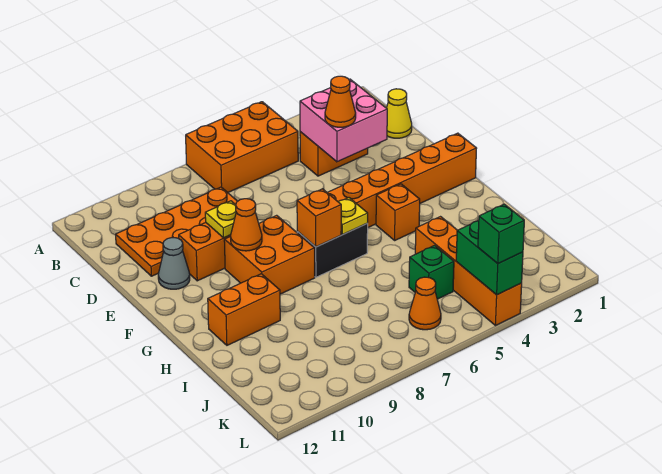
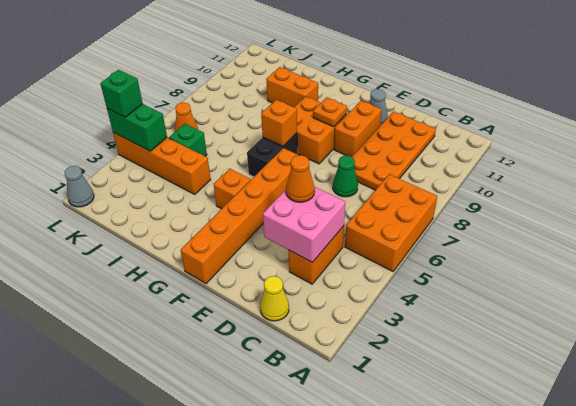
none -> green 1x1 cone [333,156,358,197]
yellow 1x1 plate [205,201,236,238] -> none
orange 1x1 cone [230,199,262,251] -> orange 1x1 plate [313,97,347,127]
yellow 1x1 plate [339,198,368,234] -> none
orange 1x2 brick [208,274,280,345] -> orange 1x2 brick turned to [266,67,318,107]
none -> grey 1x1 cone [65,166,94,207]

